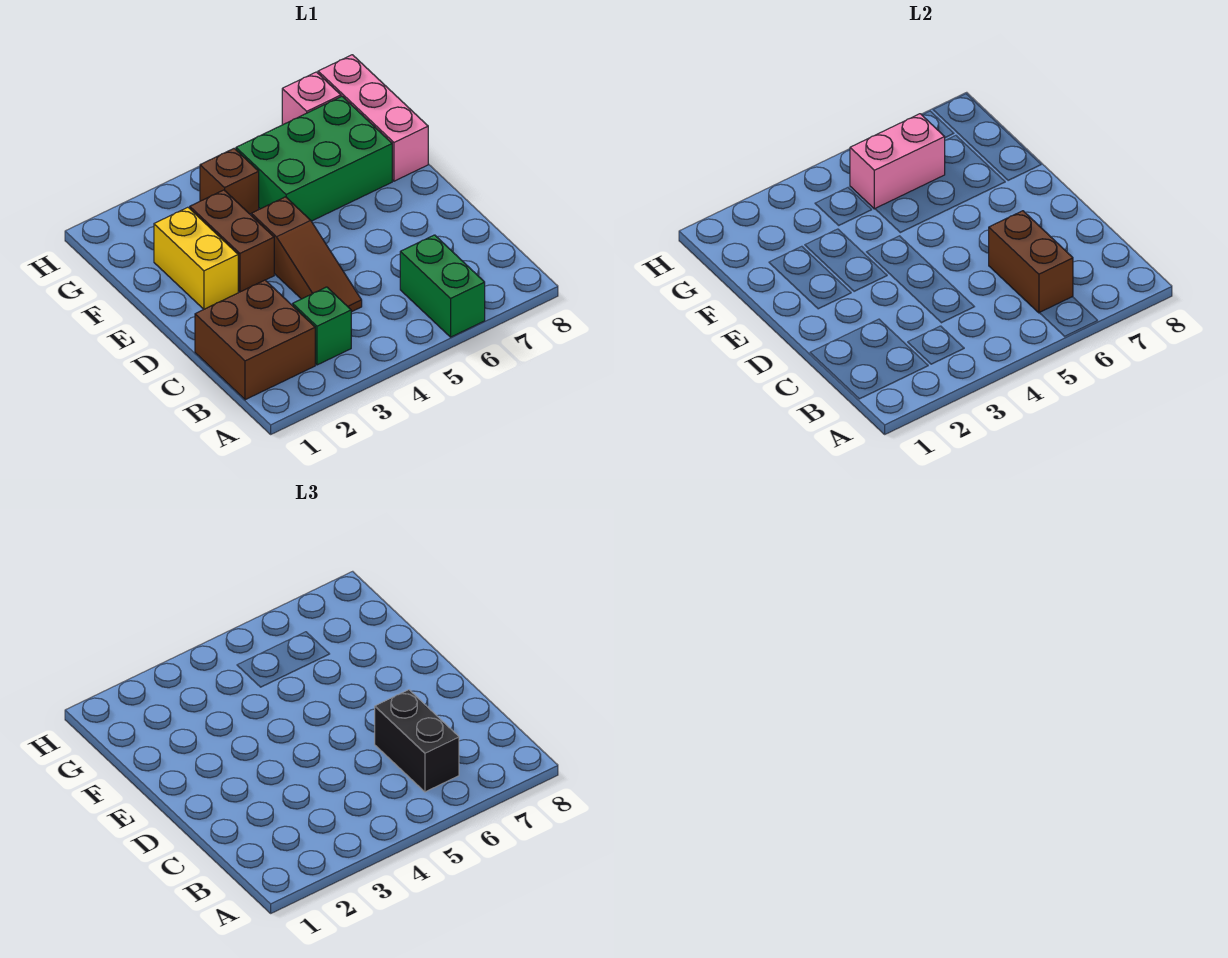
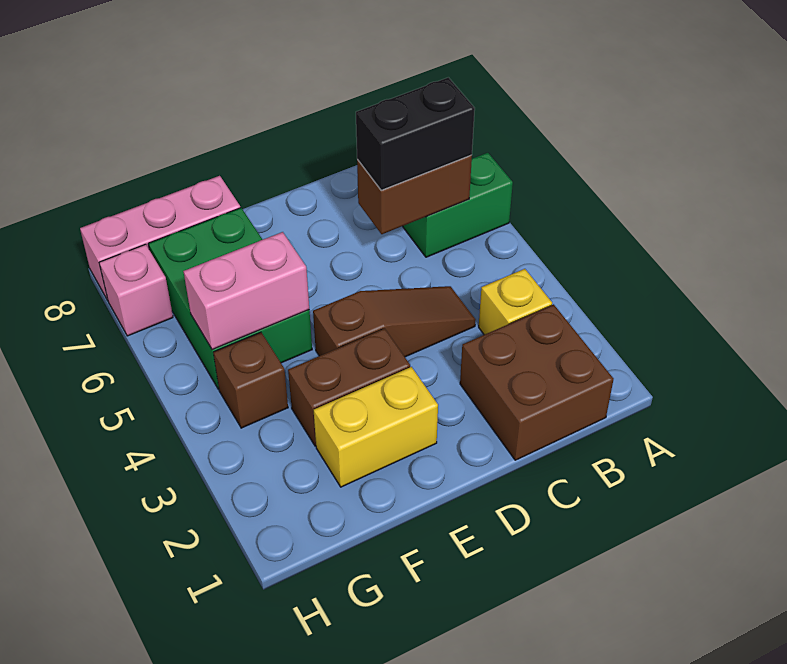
green 1x1 brick [293,287,351,365] -> yellow 1x1 brick [479,269,552,335]
pink 1x2 brick [850,114,945,209] -> pink 1x2 brick turned to [183,232,309,350]

